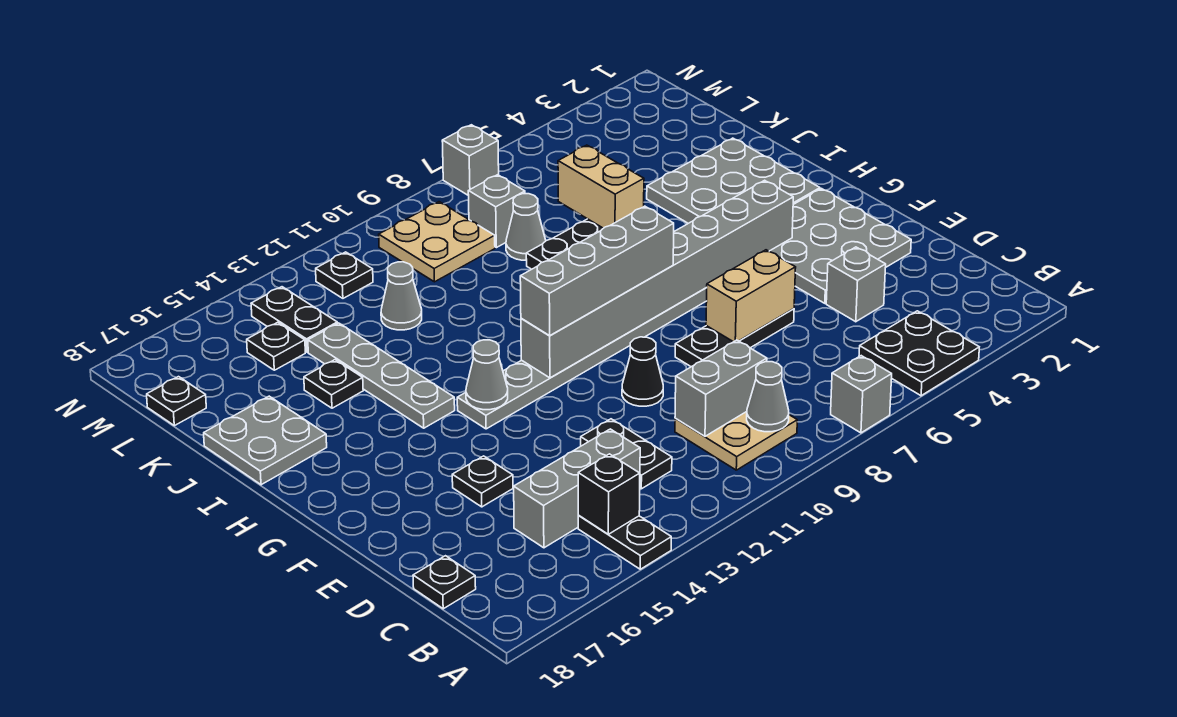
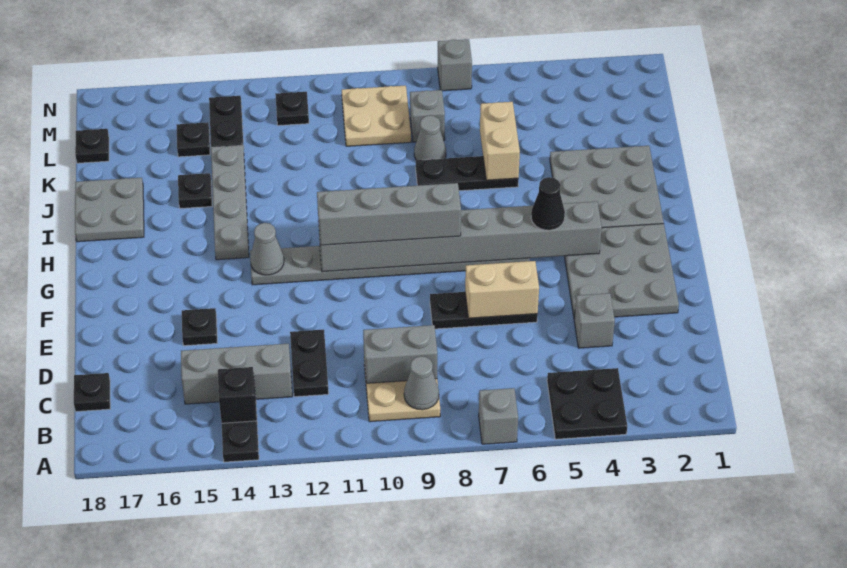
black 1x1 cone [622,337,663,406] -> black 1x1 cone moved to [531,177,565,230]
grey 1x1 cone [381,262,422,330] -> none

